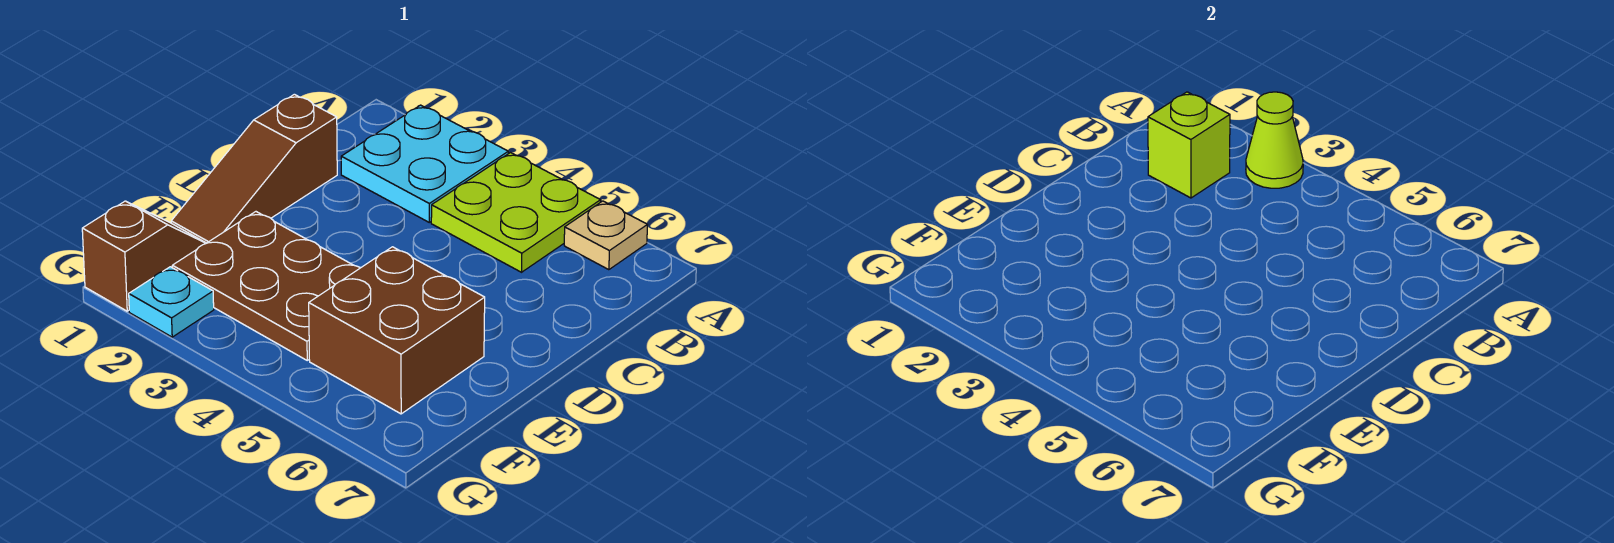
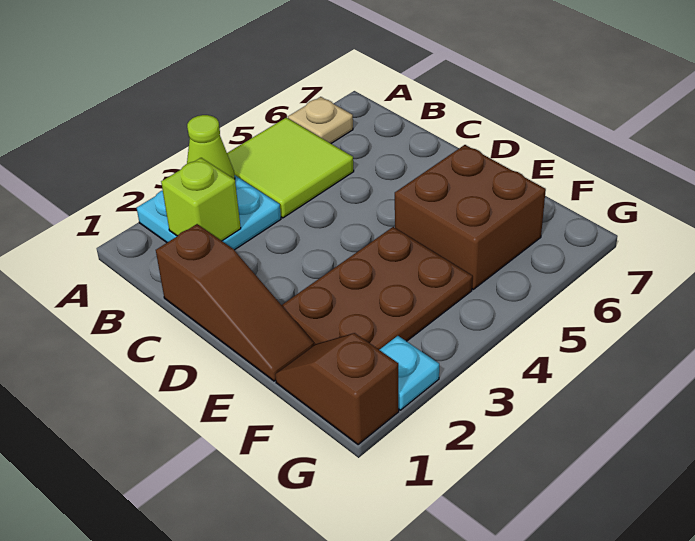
lime 2x2 plate [431,153,601,272] -> lime 2x2 tile [227,117,354,218]

